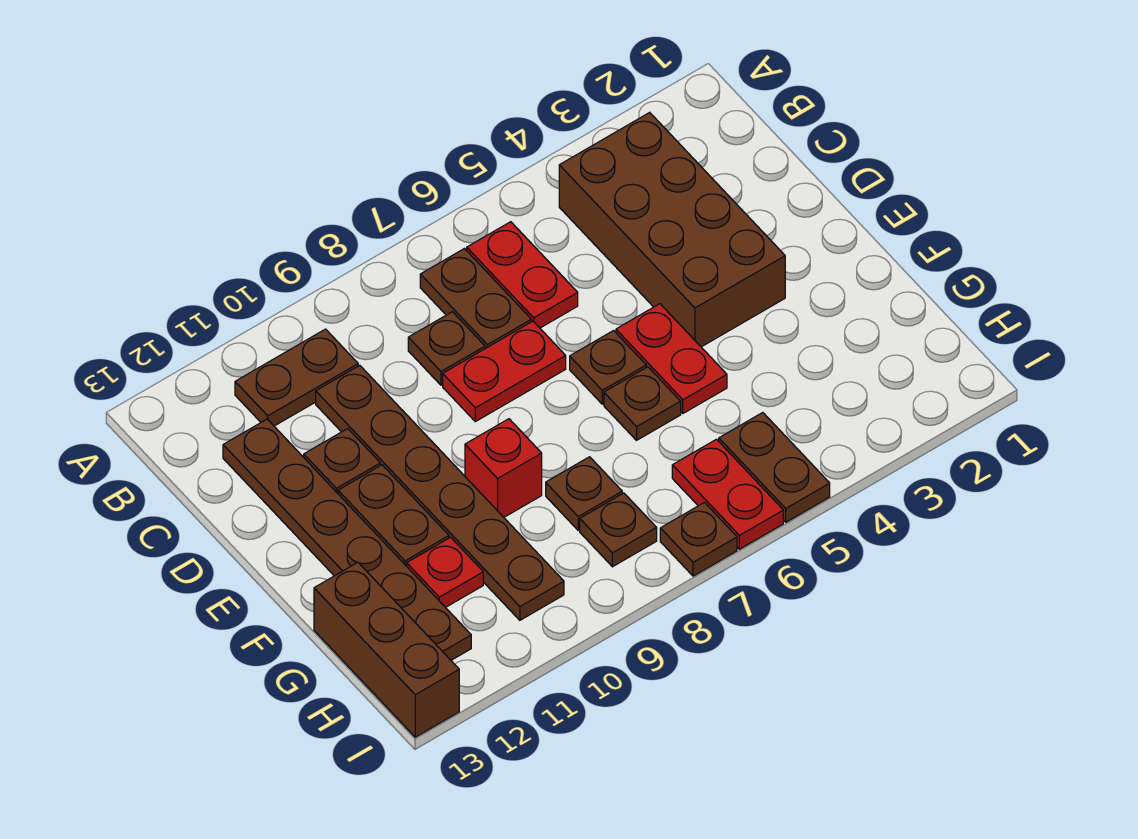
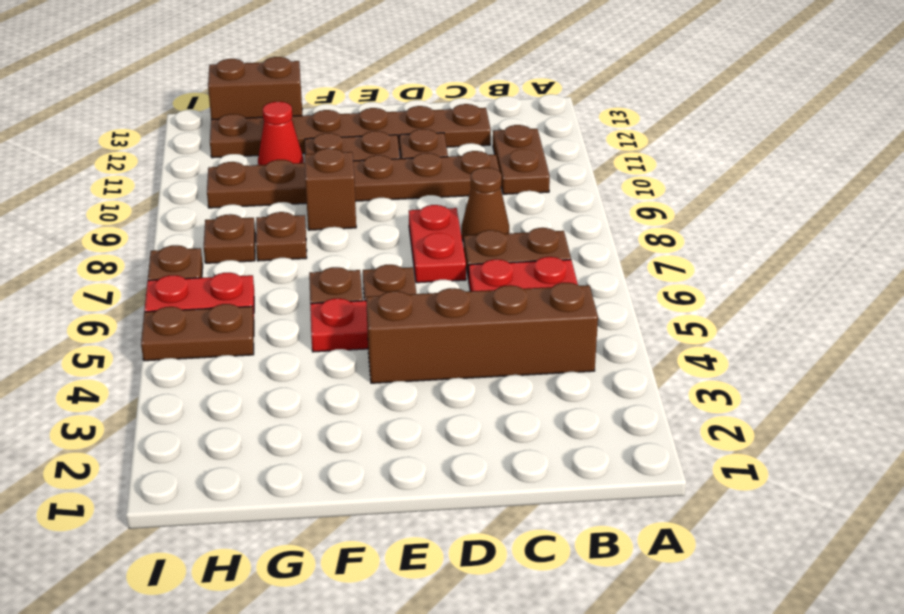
brown 2x4 brick [559,112,785,347] -> brown 1x4 brick [366,283,598,383]
brown 1x1 plate [408,312,485,385] -> brown 1x1 cone [461,168,509,242]
red 1x1 brick [465,419,542,517] -> brown 1x1 brick [305,148,356,230]
red 1x1 plate [407,537,483,608] -> red 1x1 cone [258,102,304,165]
brown 1x3 brick [314,563,459,737] -> brown 1x2 brick [208,57,302,119]

